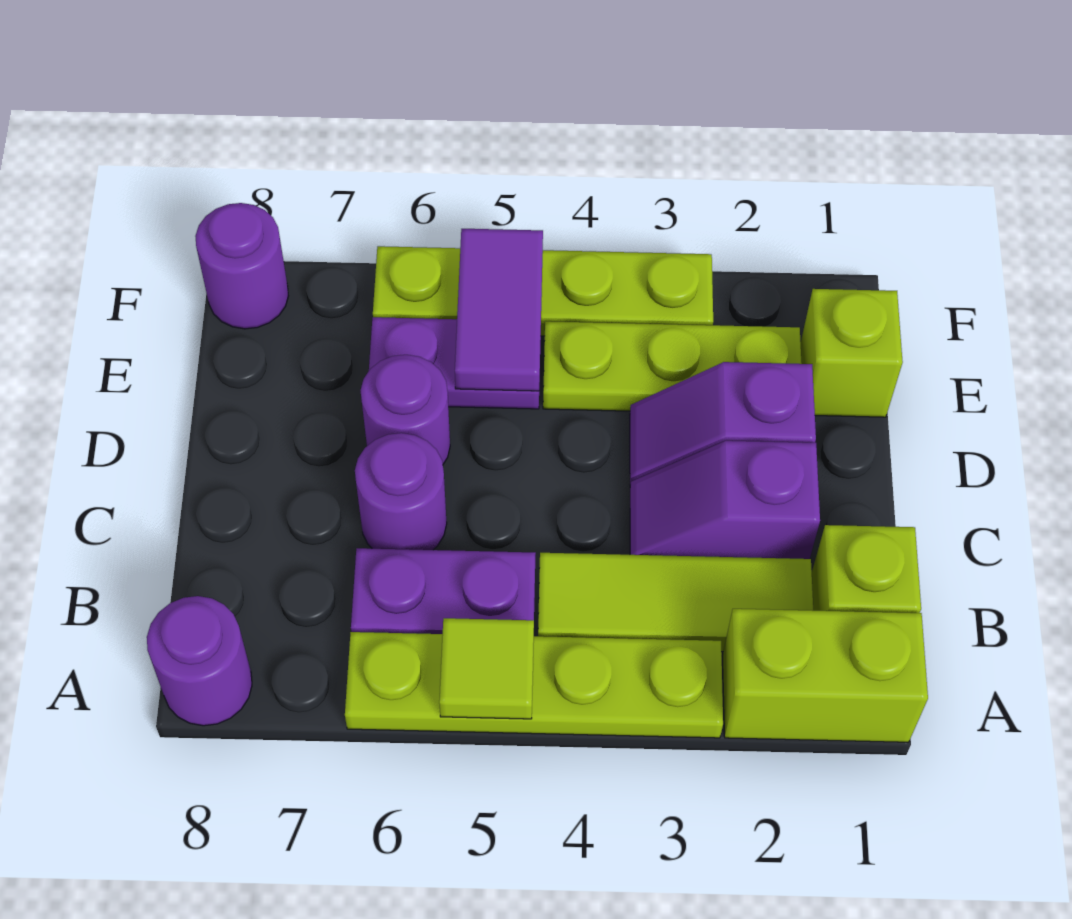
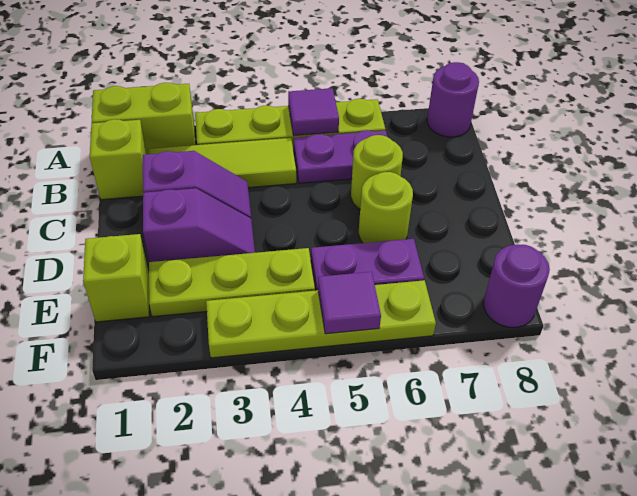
lime 1x1 tile [439,618,534,719] -> purple 1x1 tile [288,88,339,136]
purple 1x1 round brick [355,433,447,550] -> lime 1x1 round brick [351,135,403,209]
purple 1x1 round brick [360,355,450,464] -> lime 1x1 round brick [359,172,413,243]
purple 1x2 tile [455,229,543,391] -> purple 1x1 tile [318,272,381,334]

